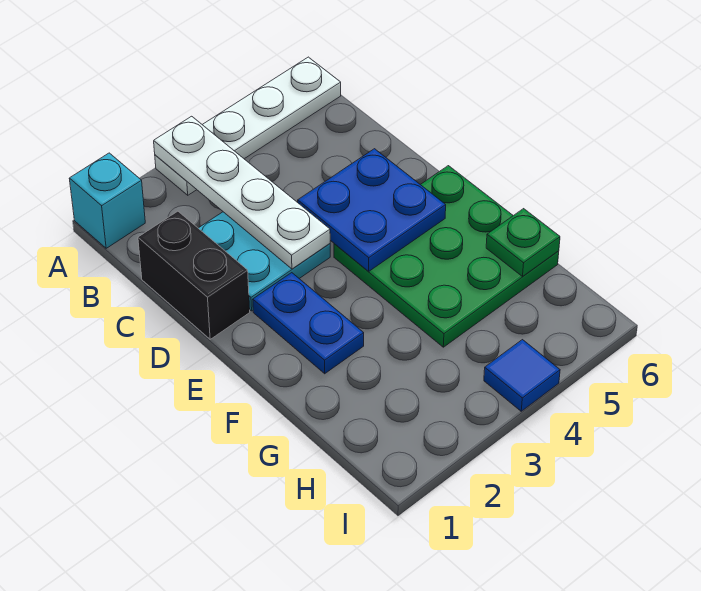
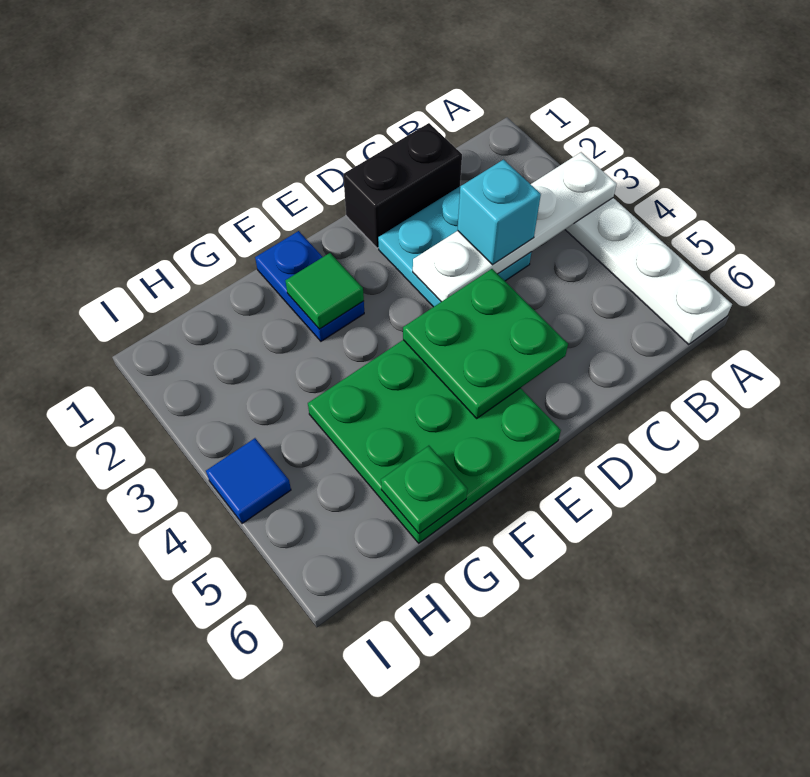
cyan 1x1 brick [69,153,145,248] -> cyan 1x1 brick moved to [458,160,541,265]
blue 2x2 plate [298,149,446,272] -> green 2x2 plate [403,269,568,418]
blue 1x2 plate [253,273,364,374] -> blue 1x2 plate turned to [255,231,364,341]
none -> green 1x1 tile [286,253,364,329]

